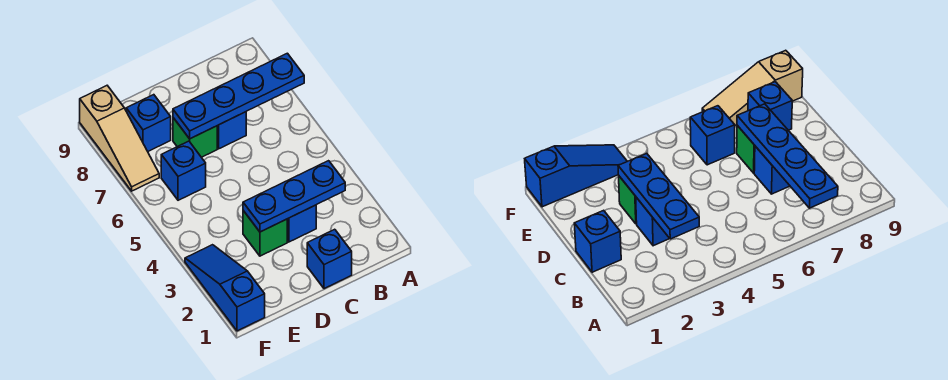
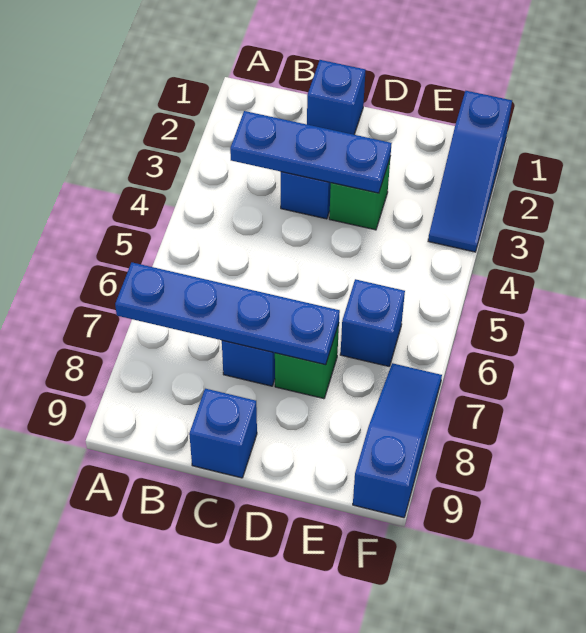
blue 1x1 brick [126,95,171,151] -> blue 1x1 brick moved to [189,389,257,478]
tan 1x3 slope [80,86,159,191] -> blue 1x3 slope [353,363,442,518]

